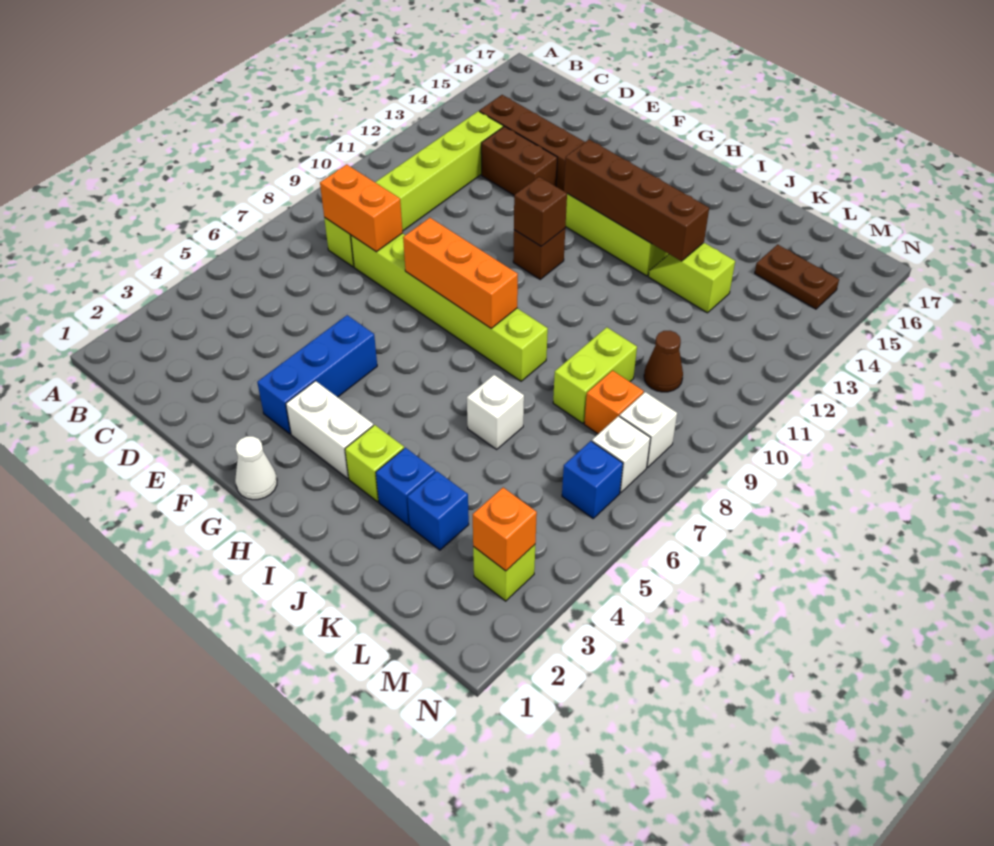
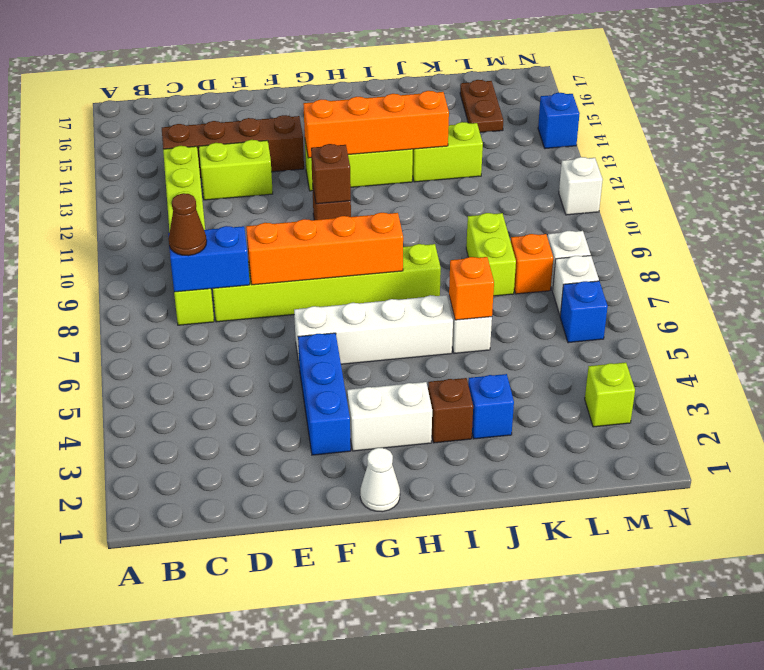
orange 1x2 brick [320,164,403,252] -> blue 1x2 brick [168,226,250,292]
brown 1x2 brick [481,127,557,195] -> lime 1x2 brick [199,140,273,200]
none -> white 1x4 brick [294,295,453,364]
orange 1x3 brick [403,218,518,328] -> orange 1x4 brick [246,213,403,285]
brown 1x4 brick [564,140,709,261] -> orange 1x4 brick [303,91,449,158]
lime 1x1 brick [345,425,404,502] -> brown 1x1 brick [428,378,473,443]
lime 1x2 slope [648,243,735,313] -> lime 1x2 brick [412,122,483,182]
blue 1x1 brick [407,471,469,550] -> blue 1x1 brick moved to [538,93,580,149]
brown 1x1 cone [644,331,683,392] -> brown 1x1 cone moved to [169,193,207,256]
brown 1x2 plate [755,245,839,309] -> brown 1x2 plate turned to [460,80,503,132]
orange 1x1 brick [473,488,537,571] -> orange 1x1 brick moved to [449,257,494,320]
none -> white 1x1 brick [559,157,603,215]

